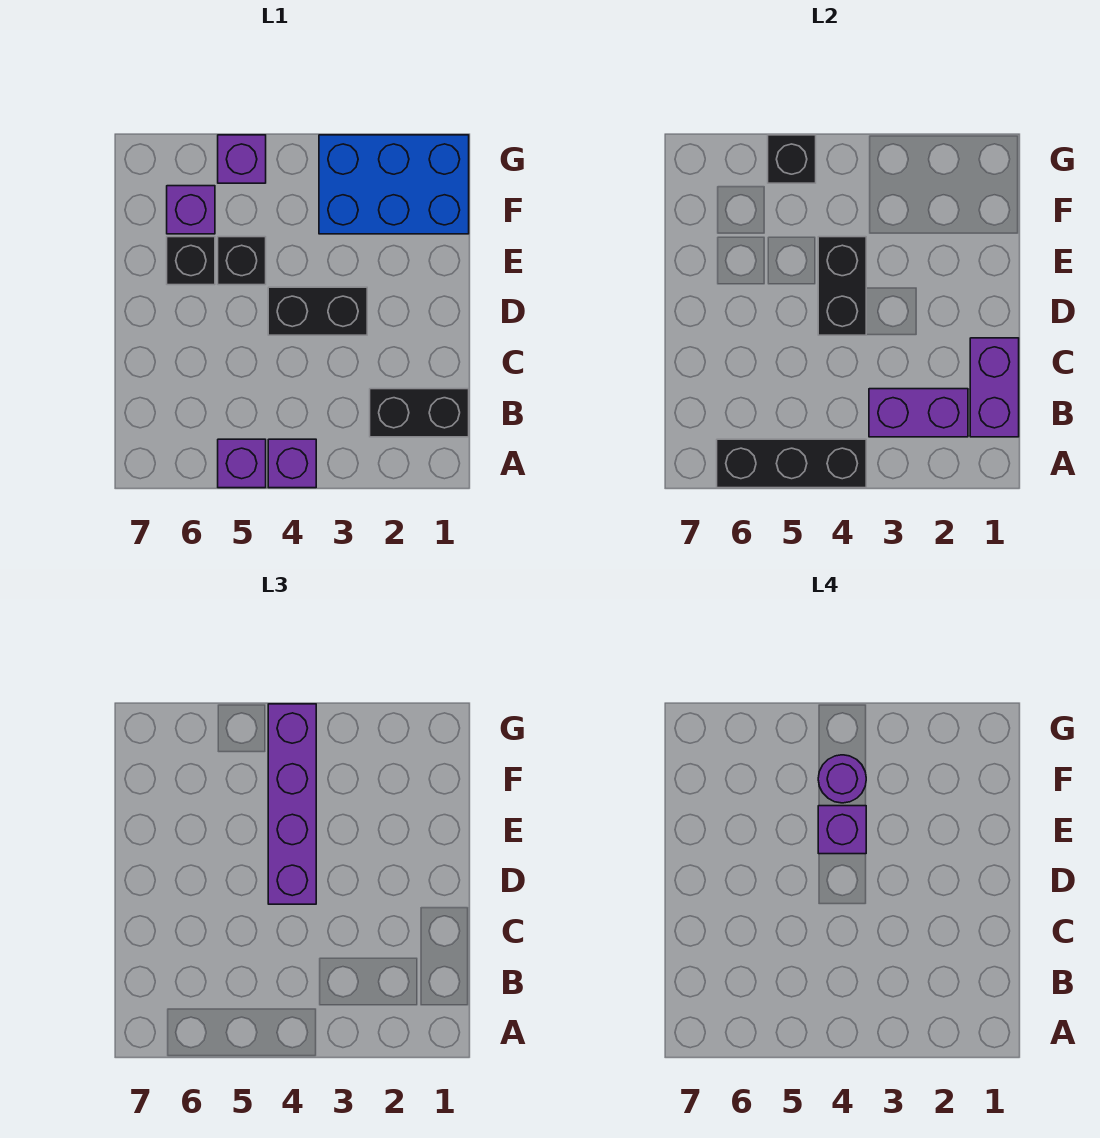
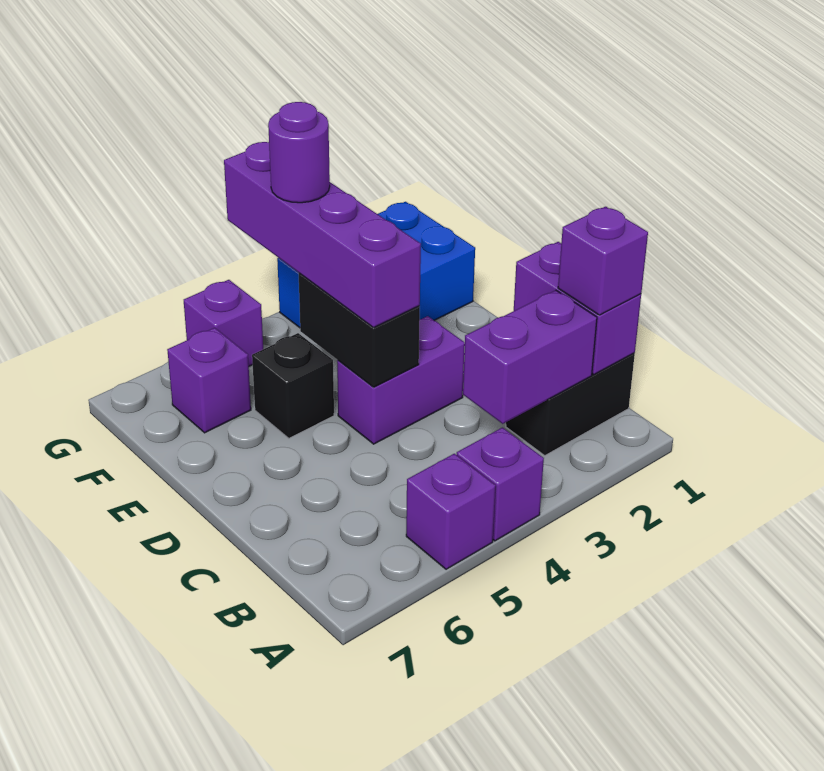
black 1x3 brick [717,439,866,488] -> none
black 1x2 brick [268,287,367,335] -> purple 1x2 brick [337,316,465,444]
purple 1x1 brick [818,806,866,854] -> purple 1x1 brick moved to [558,207,648,315]
black 1x1 brick [167,237,215,285] -> none
black 1x1 brick [768,135,816,183] -> none

